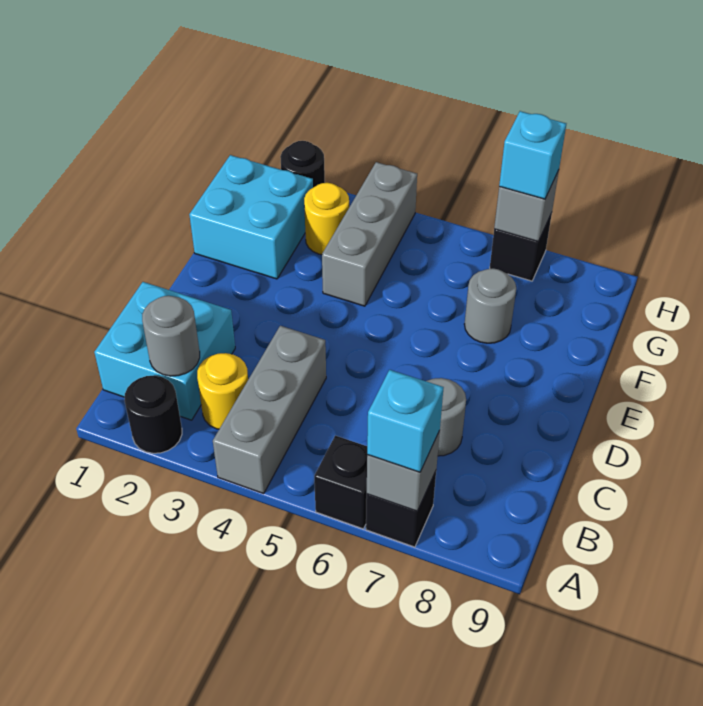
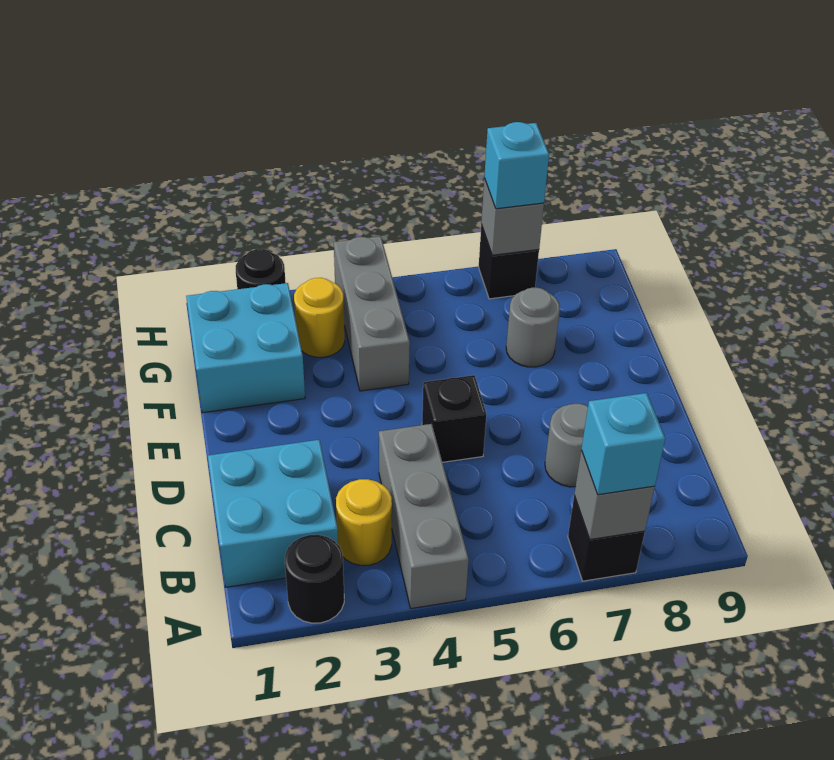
black 1x1 brick [314,436,367,529] -> black 1x1 brick moved to [422,375,487,462]
grey 1x1 round brick [142,296,200,376] -> none

